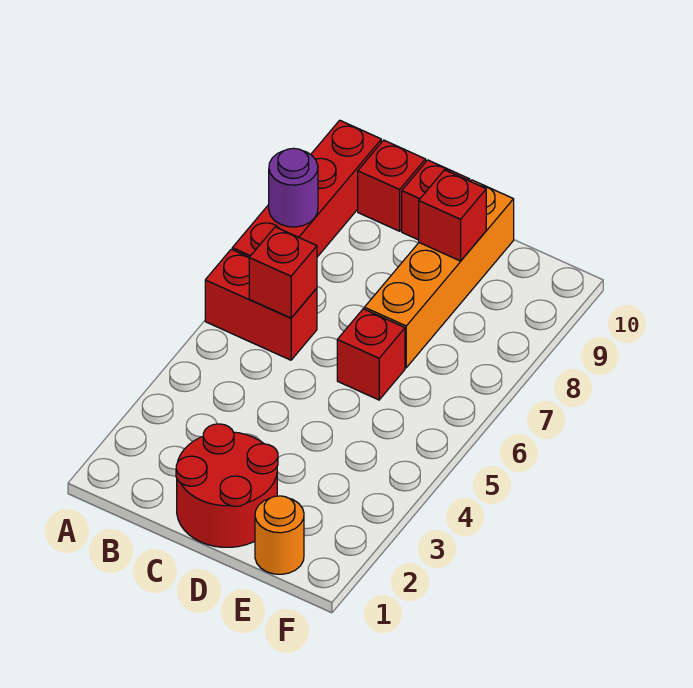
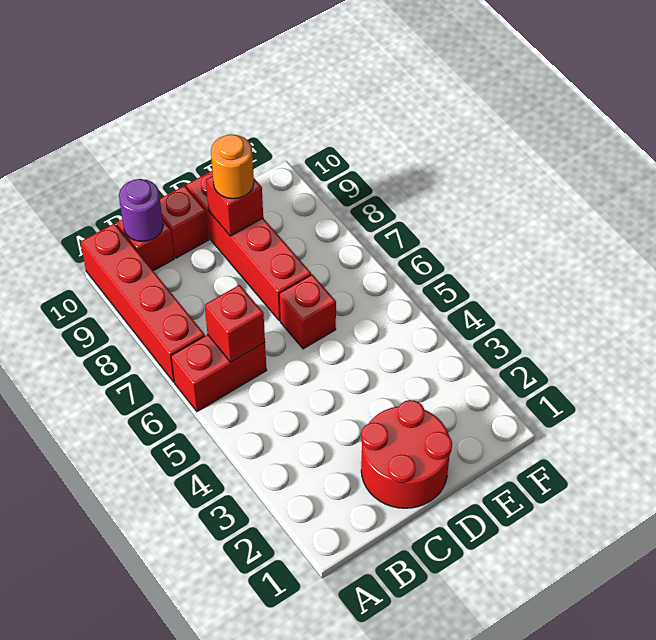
purple 1x1 round brick [269,148,318,227] -> purple 1x1 round brick moved to [119,179,163,242]
orange 1x4 brick [364,180,514,368] -> red 1x4 brick [186,171,311,321]
orange 1x1 round brick [255,496,304,574] -> orange 1x1 round brick moved to [211,134,254,199]

